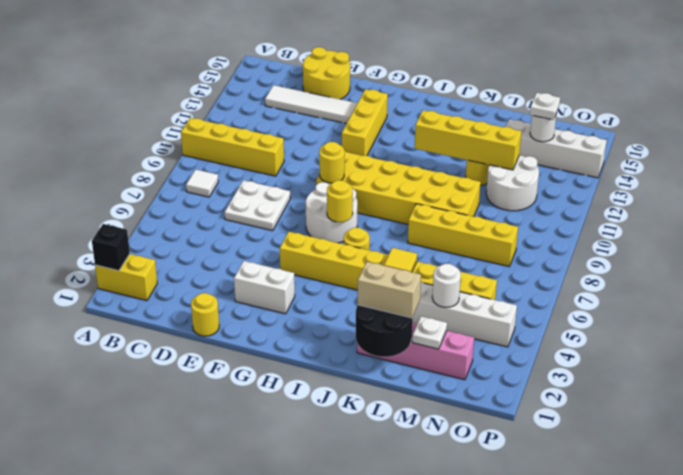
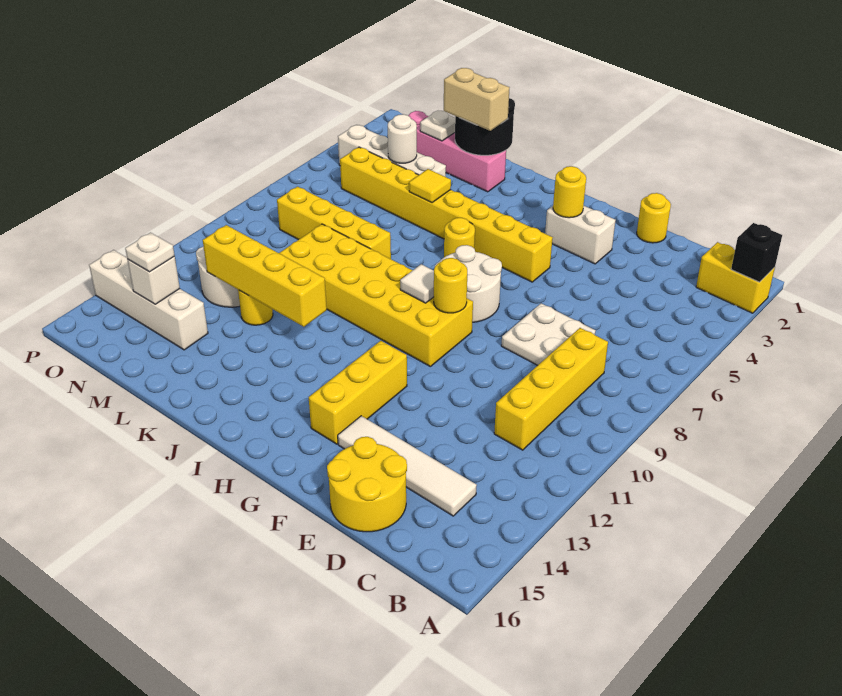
yellow 1x4 brick [181,118,284,176] -> yellow 1x4 brick turned to [494,328,608,450]
white 1x1 tile [186,169,218,197] -> white 1x1 tile moved to [400,264,434,303]
yellow 1x1 round brick [327,180,353,222] -> yellow 1x1 round brick moved to [553,166,586,218]
white 1x1 round brick [530,115,556,142] -> white 1x1 brick [127,257,180,304]

